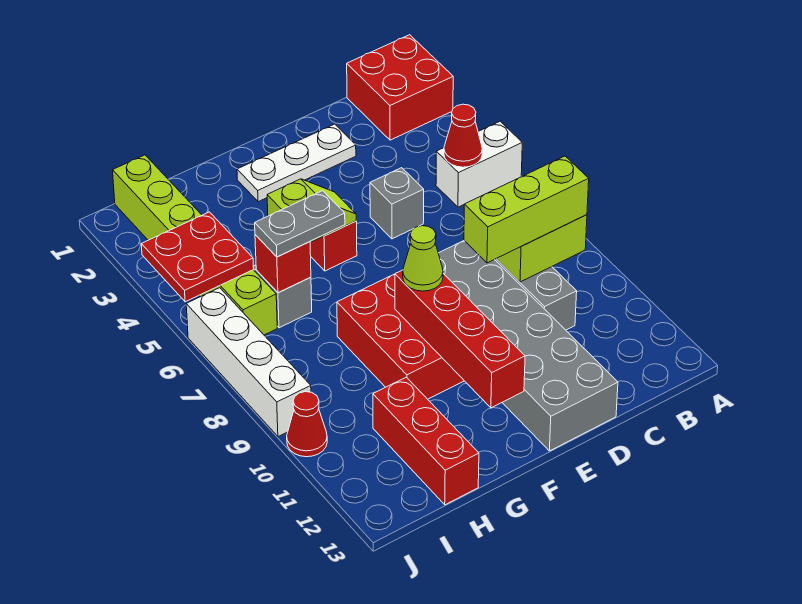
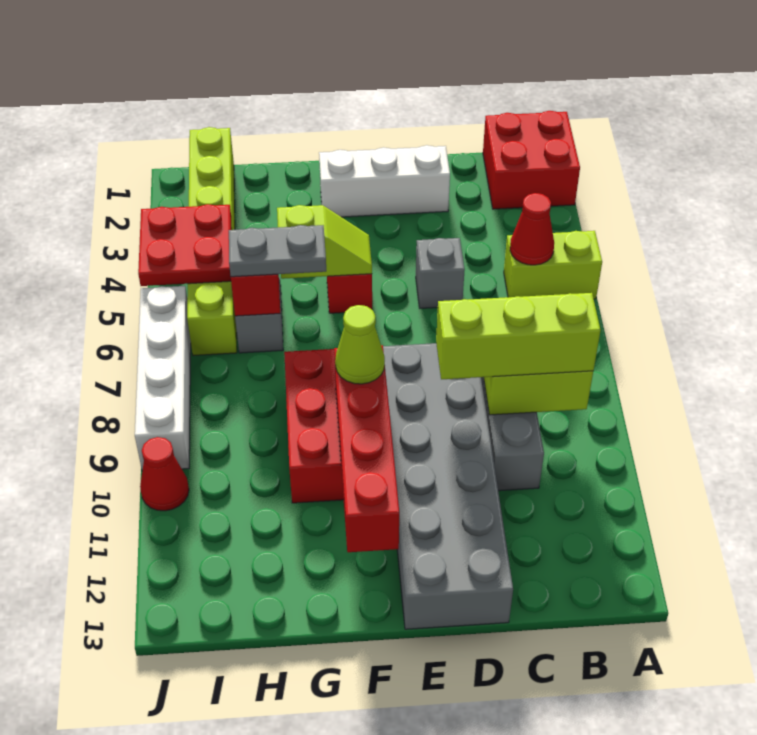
white 1x2 brick [436,121,522,207] -> lime 1x2 brick [504,231,602,299]
white 1x3 plate [237,124,356,202] -> white 1x3 brick [319,145,450,217]
red 1x3 brick [373,377,479,505] -> none

